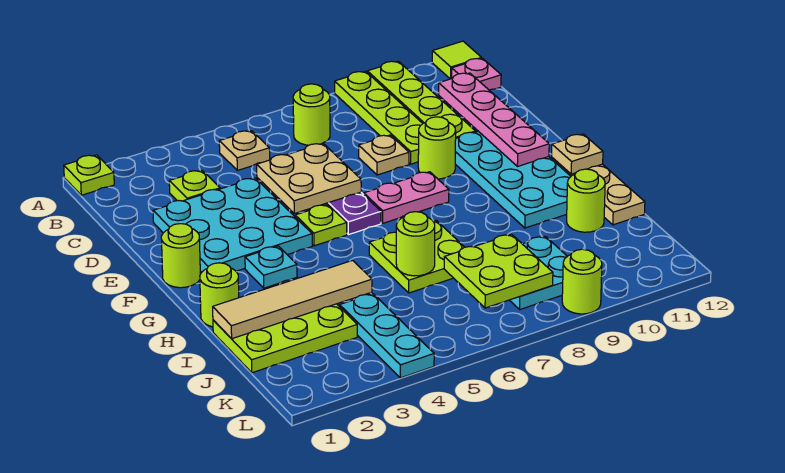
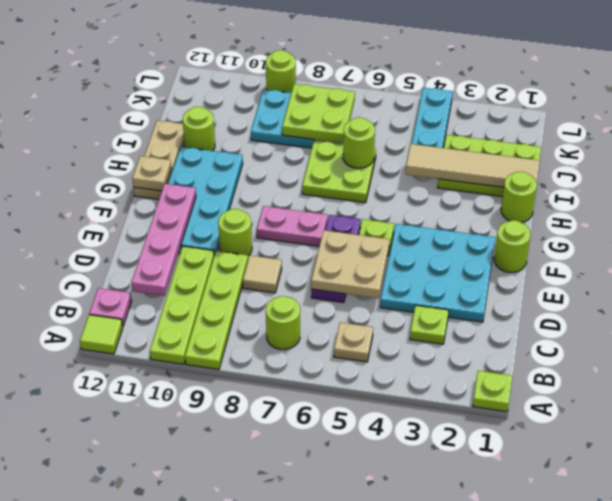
tan 1x1 plate [359,135,409,175] -> tan 1x1 tile [243,255,282,293]
cyan 1x1 plate [245,246,297,288] -> none

